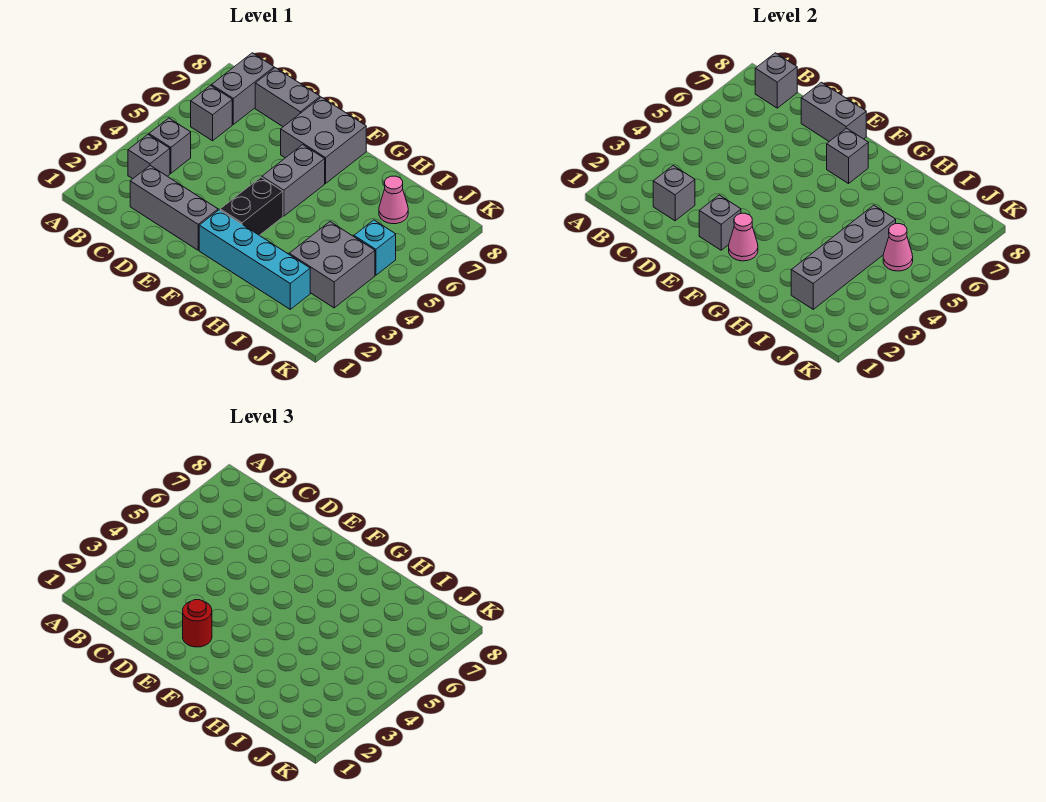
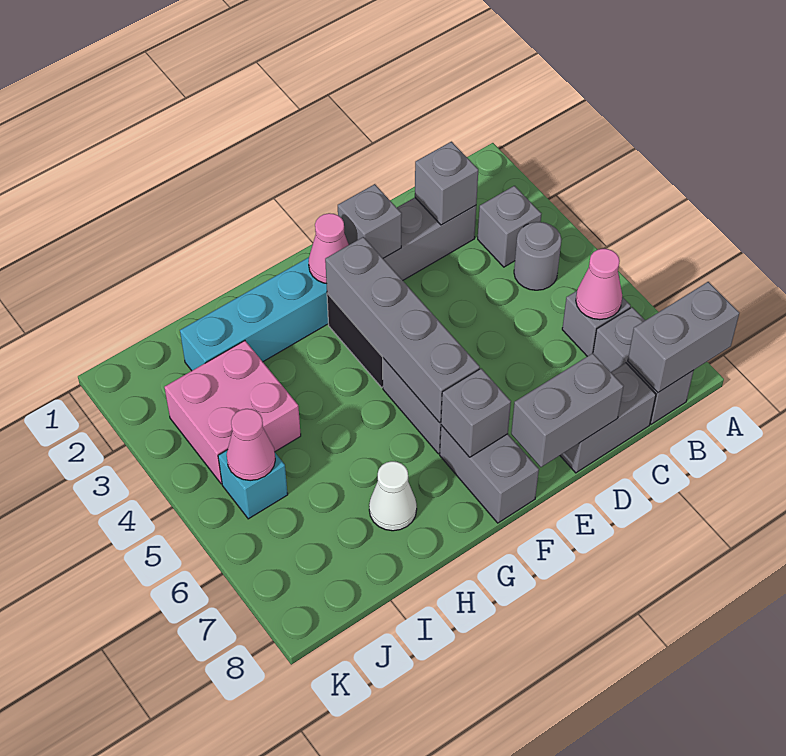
grey 1x1 brick [149,118,191,173] -> grey 1x1 round brick [514,222,562,290]
grey 1x1 brick [755,53,797,108] -> grey 1x2 brick [628,282,739,393]
red 1x1 round brick [183,600,212,647] -> none
grey 2x2 brick [281,97,366,184] -> grey 1x2 brick [440,425,539,523]
none -> white 1x1 cone [369,461,417,531]
grey 1x4 brick [791,205,896,309] -> grey 1x4 brick moved to [325,237,480,423]
grey 2x2 brick [289,222,375,308] -> pink 2x2 brick [164,341,301,484]
pink 1x1 cone [379,176,408,224] -> pink 1x1 cone moved to [576,249,622,320]

